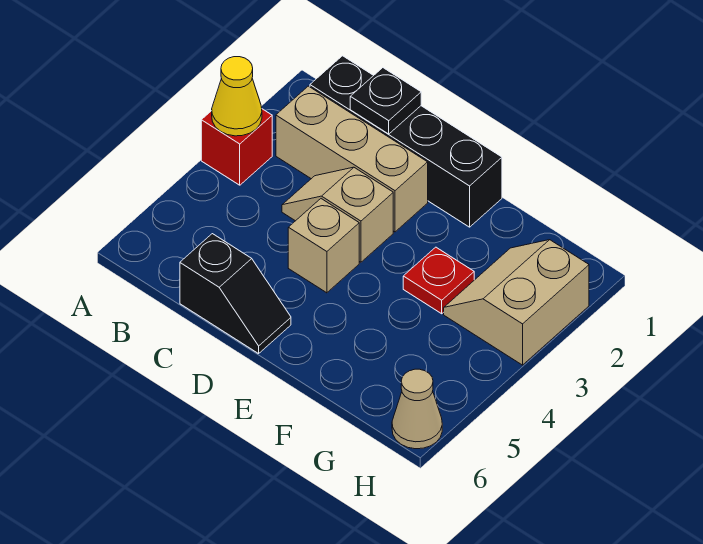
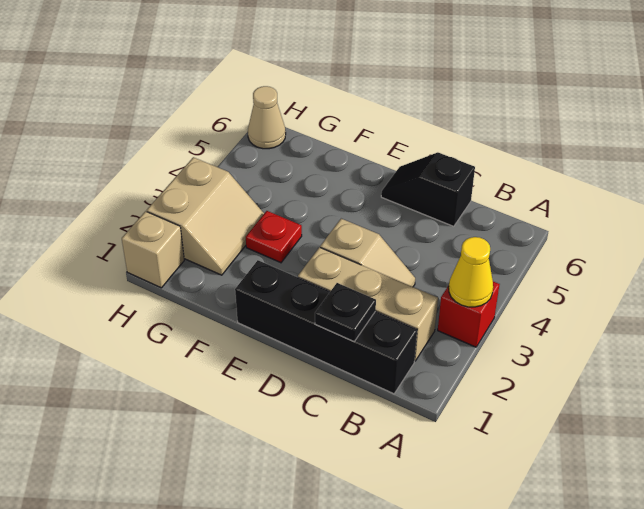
tan 1x1 brick [288,199,359,293] -> tan 1x1 brick moved to [122,211,184,288]

